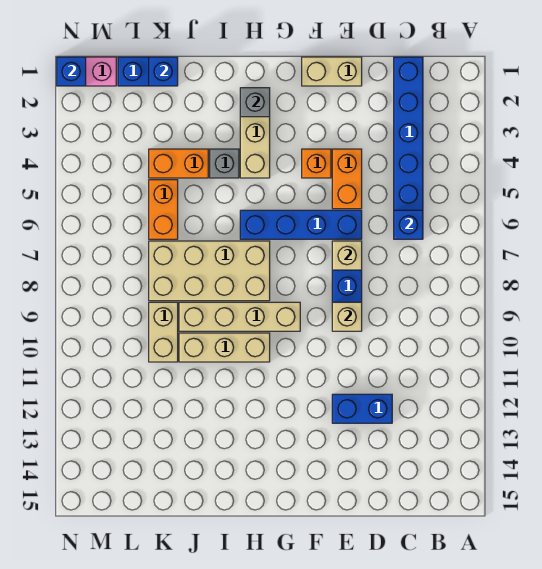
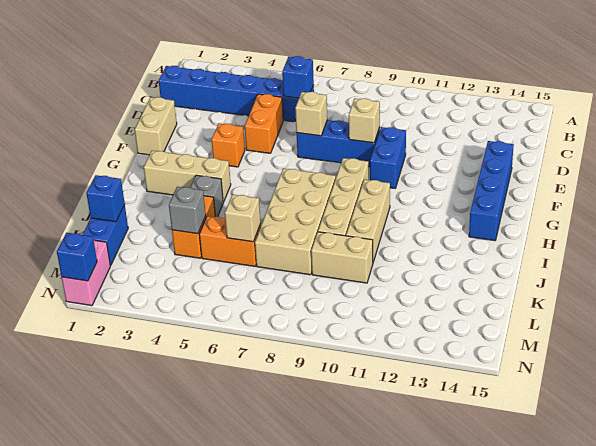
blue 1x2 brick [332,394,392,423] -> blue 1x2 brick moved to [370,127,406,188]
orange 1x2 brick [332,149,362,209] -> orange 1x2 brick turned to [245,94,283,153]
blue 1x4 brick [240,210,362,239] -> blue 1x4 brick moved to [469,141,514,241]
grey 1x1 brick [240,88,270,117] -> grey 1x1 brick moved to [169,187,206,234]
none -> tan 1x1 brick [225,194,261,242]

